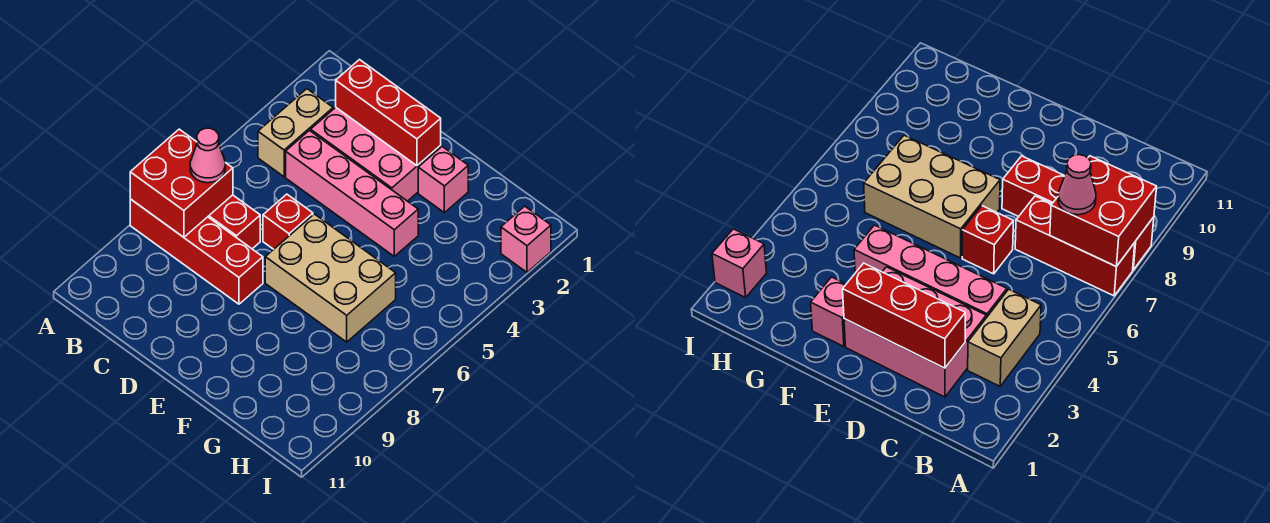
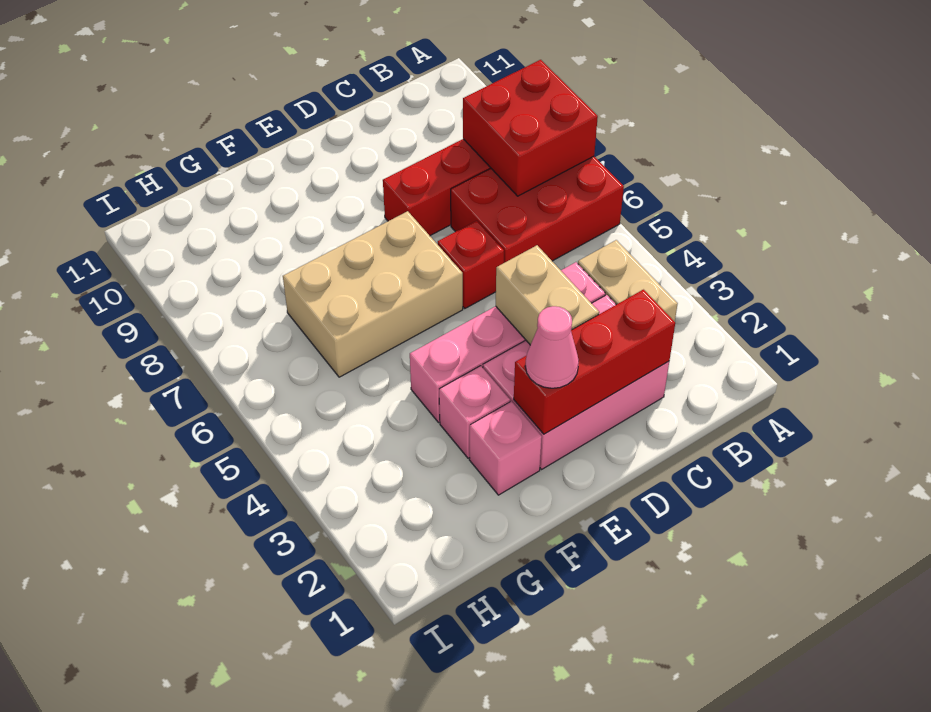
red 1x3 brick [208,195,260,249] -> red 2x3 brick [451,156,624,263]
pink 1x1 cone [190,128,225,183] -> pink 1x1 cone moved to [525,306,579,388]
none -> tan 1x2 brick [496,245,599,345]
pink 1x1 brick [501,206,551,272] -> pink 1x1 brick moved to [439,366,510,458]

